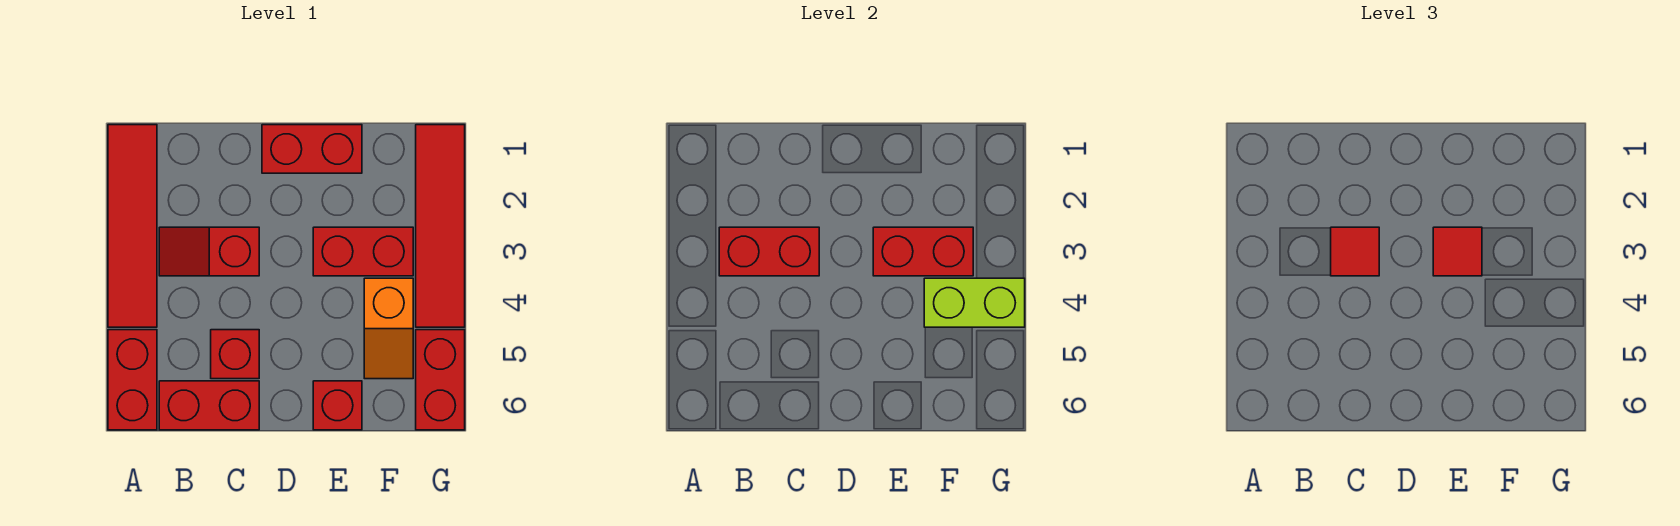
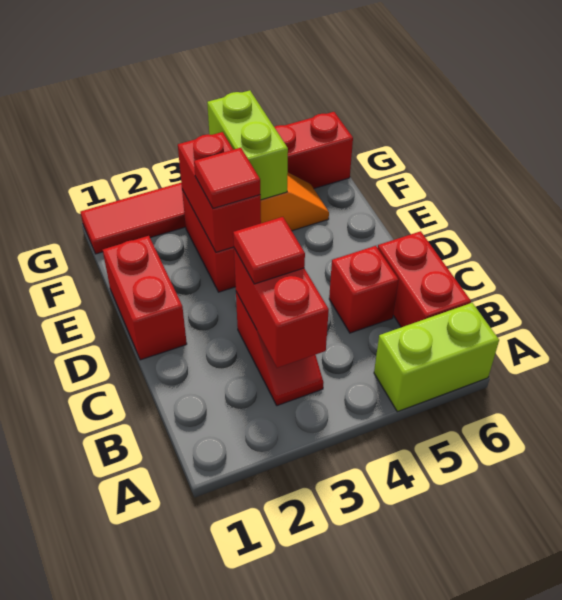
red 1x4 tile [108,125,157,327] -> none
red 1x2 brick [108,330,157,430] -> lime 1x2 brick [374,303,499,412]
red 1x1 brick [313,381,362,430] -> none

